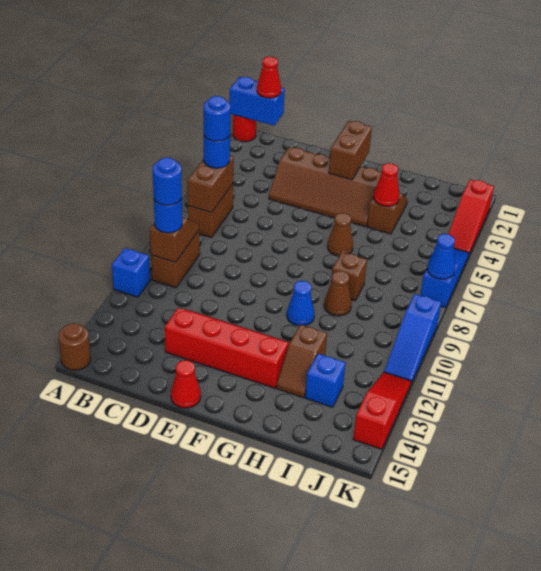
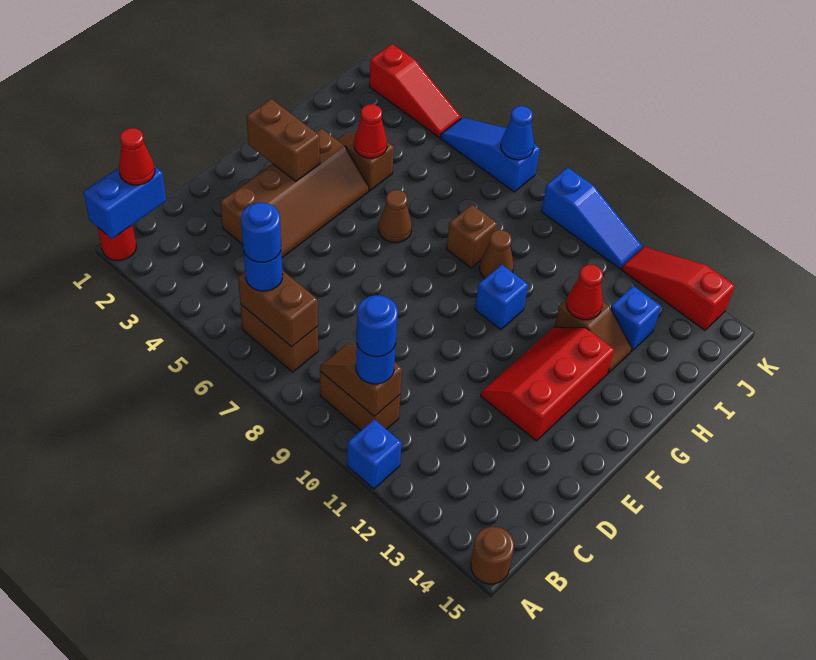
red 2x4 slope [165,308,290,388] -> red 2x3 slope [481,327,614,441]
red 1x1 cone [171,360,201,408] -> red 1x1 cone moved to [566,265,603,320]
blue 1x1 cone [287,281,314,326] -> blue 1x1 brick [475,265,528,330]

